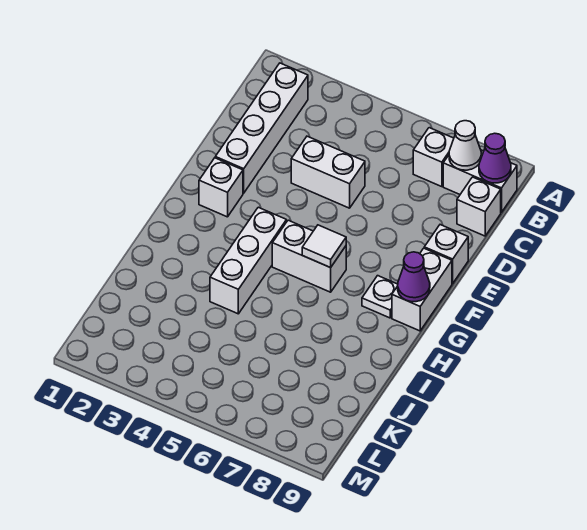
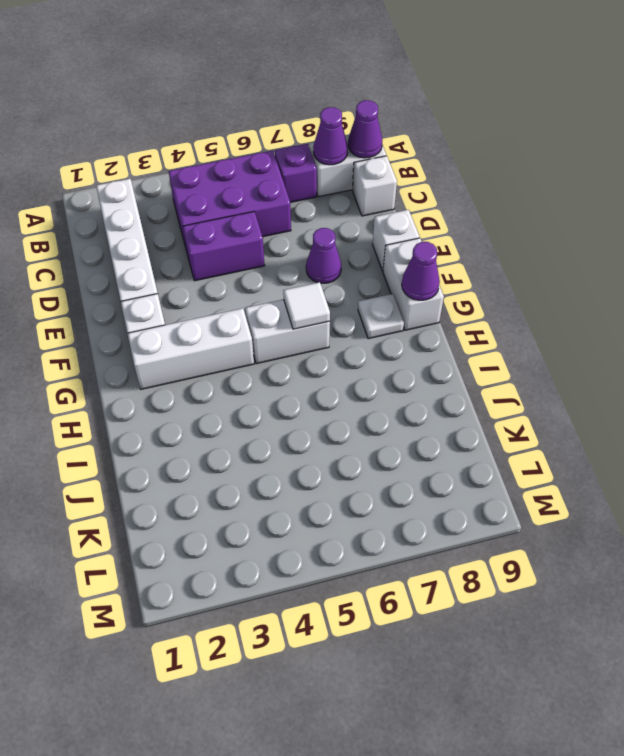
none -> purple 2x3 brick [169,151,291,251]
white 1x1 brick [413,128,454,187] -> purple 1x1 brick [275,144,317,202]
white 1x1 cone [449,121,481,170] -> purple 1x1 cone [313,107,348,165]
white 1x2 brick [291,136,365,208] -> purple 1x2 brick [183,212,265,281]
none -> purple 1x1 cone [306,228,341,283]
white 1x3 brick [210,207,286,314] -> white 1x3 brick turned to [127,308,254,389]

